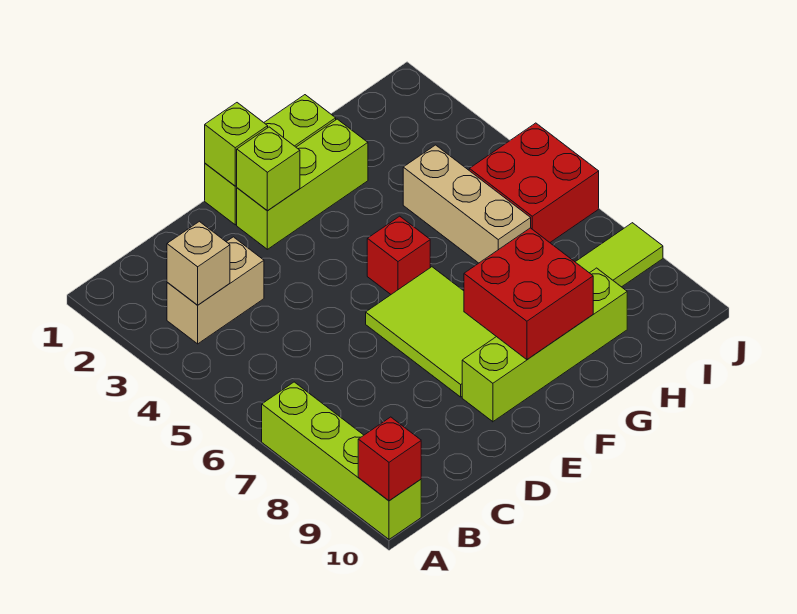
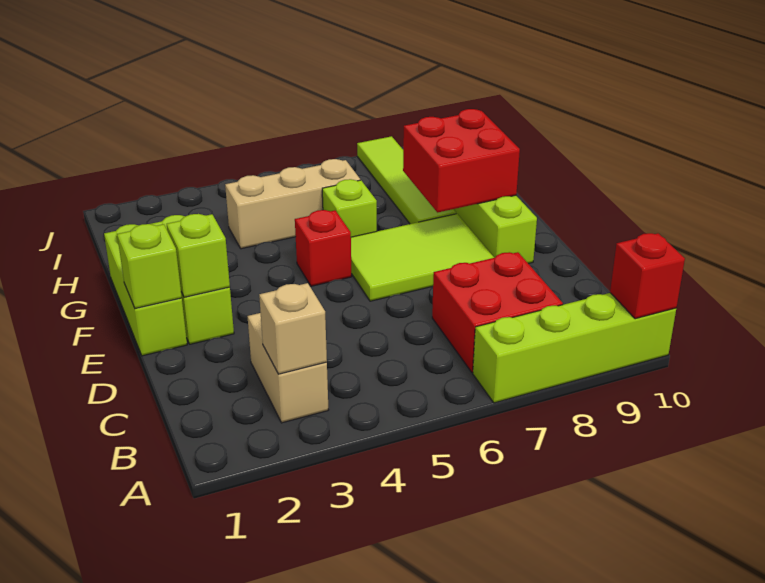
none -> lime 1x1 brick [322,179,377,237]
red 2x2 brick [469,123,599,242] -> red 2x2 brick moved to [432,252,563,372]

